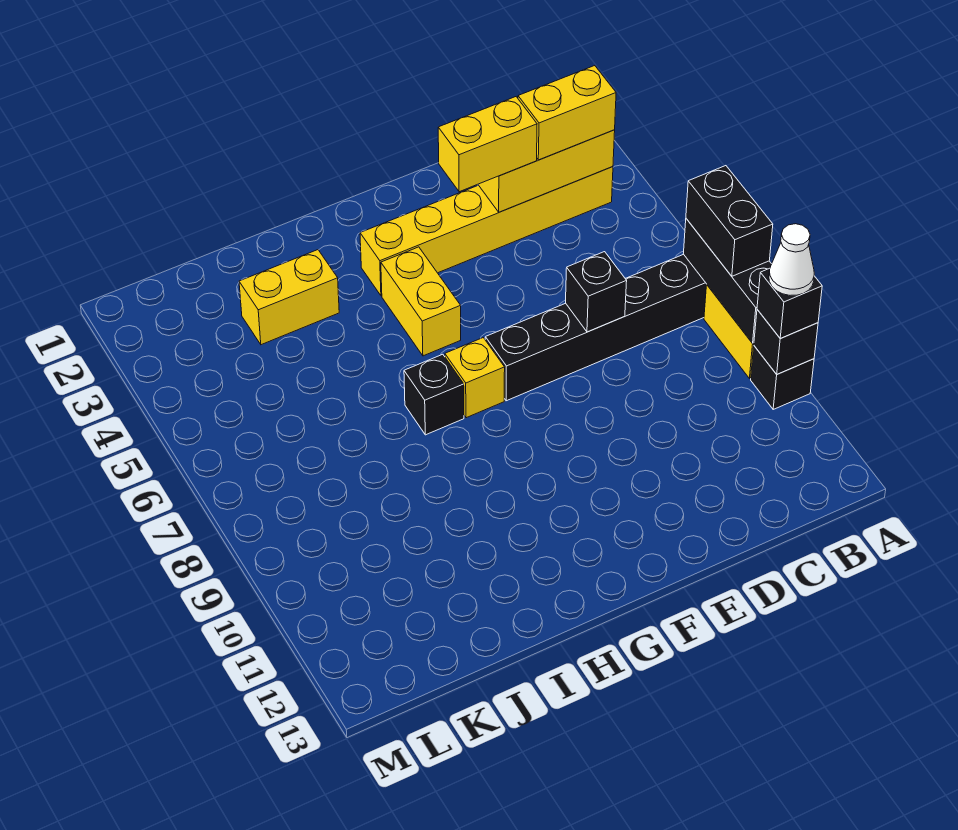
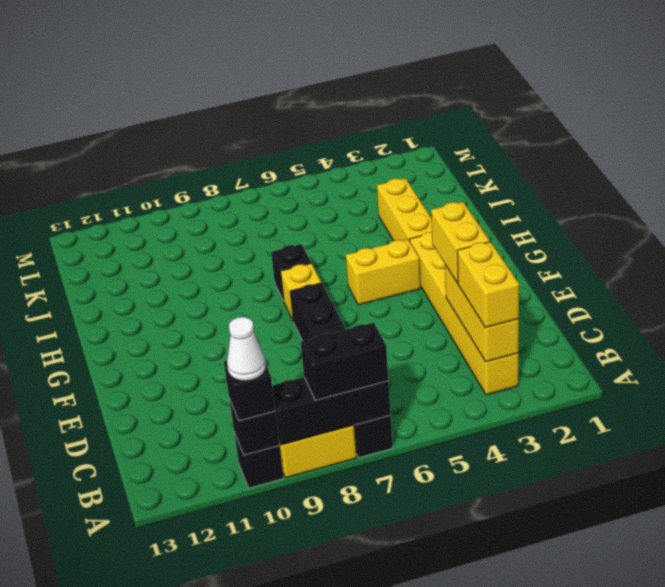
black 1x1 brick [566,252,627,332] -> none
yellow 1x2 brick [239,250,339,345] -> yellow 1x3 brick [377,178,432,241]

